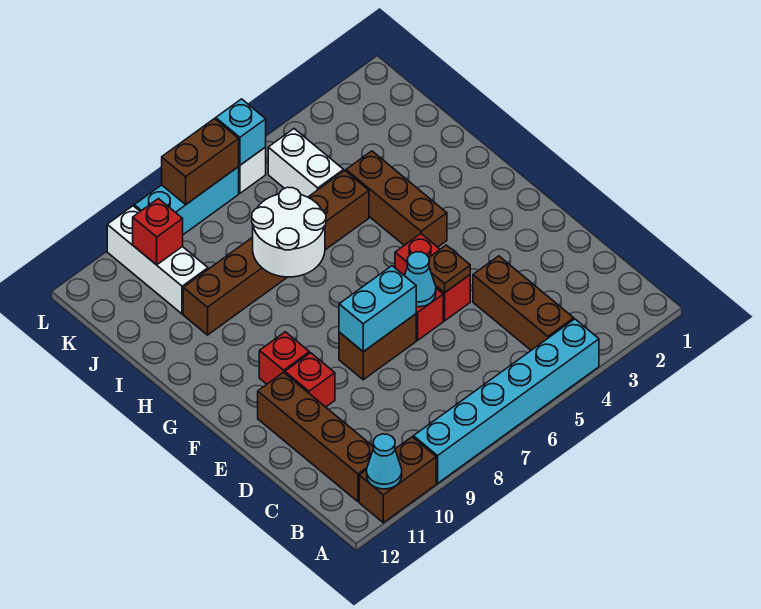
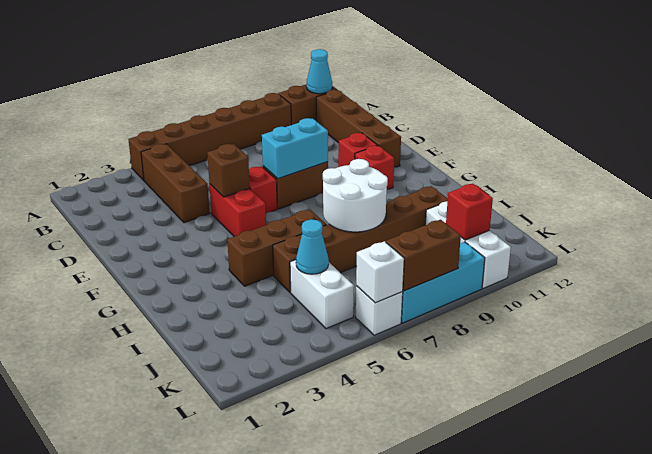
cyan 1x6 brick [413,319,599,483] -> brown 1x6 brick [128,93,291,180]
brown 1x1 plate [429,245,470,293] -> brown 1x1 brick [207,144,250,197]
cyan 1x1 cone [405,252,436,307] -> cyan 1x1 cone moved to [296,219,329,274]
brown 1x3 brick [346,151,447,247] -> brown 1x3 brick turned to [227,209,326,286]
cyan 1x1 brick [216,99,266,165] -> white 1x1 brick [356,241,404,303]

